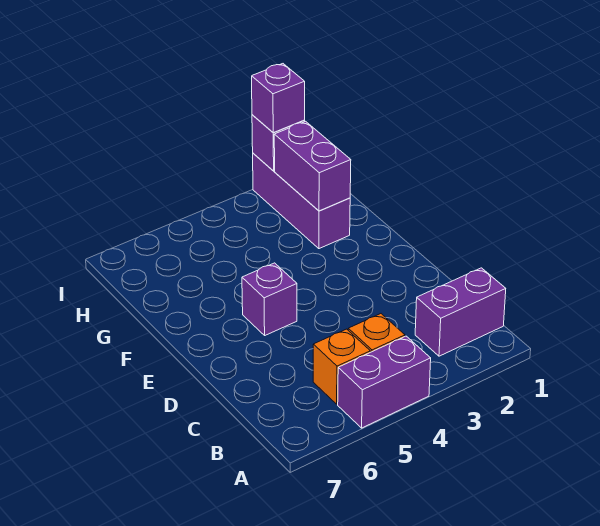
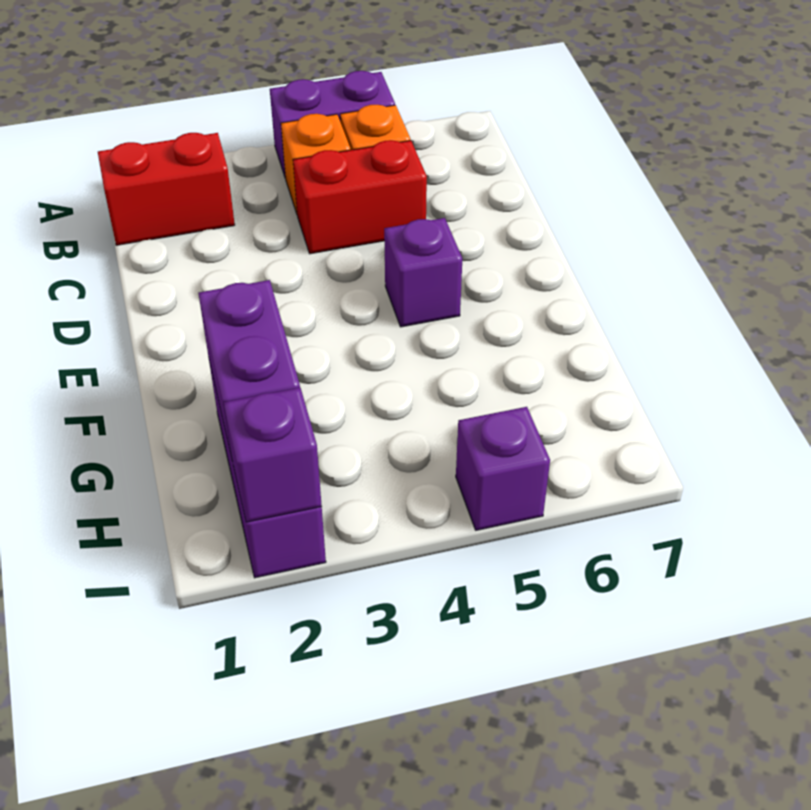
purple 1x2 brick [415,268,506,356] -> red 1x2 brick [98,133,235,245]
none -> red 1x2 brick [293,140,427,254]
purple 1x1 brick [252,64,305,133] -> purple 1x1 brick moved to [456,407,550,530]

